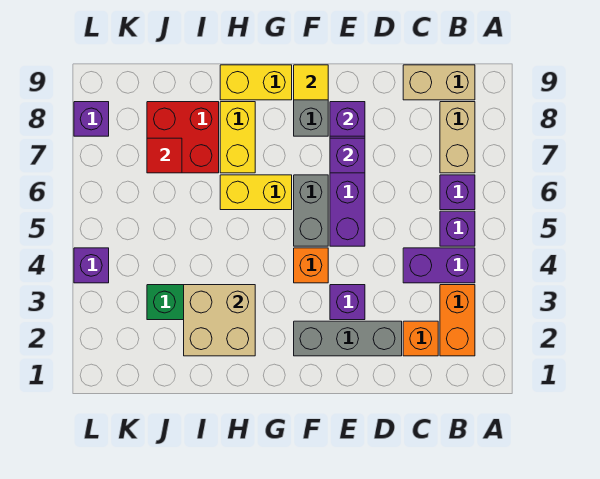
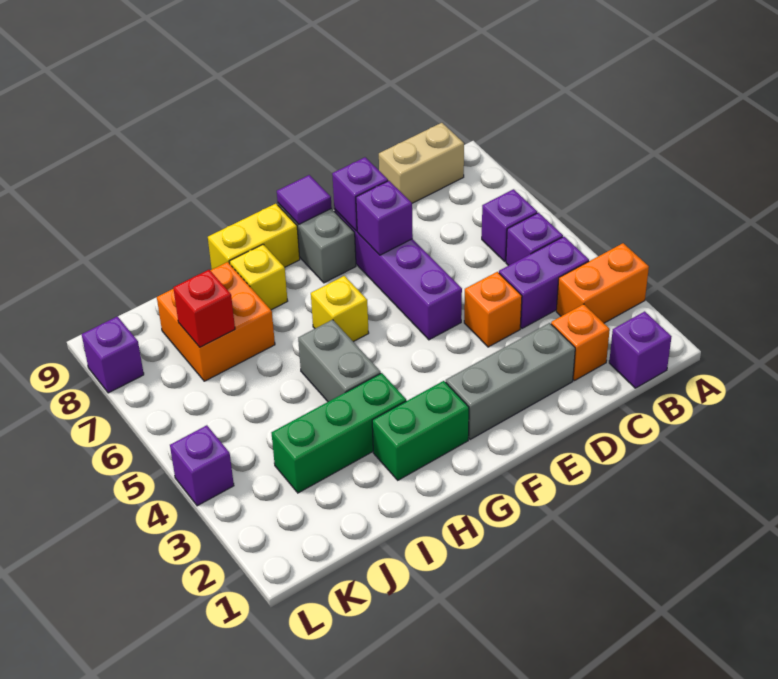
orange 1x2 brick [440,285,475,356] -> orange 1x2 brick turned to [556,243,649,323]
tan 1x2 brick [440,102,475,173] -> none
purple 1x1 brick [330,285,365,320] -> purple 1x1 brick moved to [609,311,671,388]
orange 1x1 brick [294,248,328,283] -> orange 1x1 brick moved to [464,272,522,347]
grey 1x2 brick [294,175,328,246] -> grey 1x2 brick moved to [298,320,381,402]
yellow 1x1 tile [294,65,328,100] -> purple 1x1 tile [277,175,332,224]
none -> green 1x2 brick [372,381,469,480]
yellow 1x2 brick [220,175,292,210] -> yellow 1x1 brick [311,276,369,342]
tan 2x2 brick [184,285,255,356] -> none
yellow 1x2 brick [220,102,255,173] -> yellow 1x1 brick [229,244,288,310]
red 2x2 brick [147,102,219,173] -> orange 2x2 brick [157,262,275,381]
red 1x1 tile [147,138,182,173] -> red 1x1 brick [173,270,235,347]

